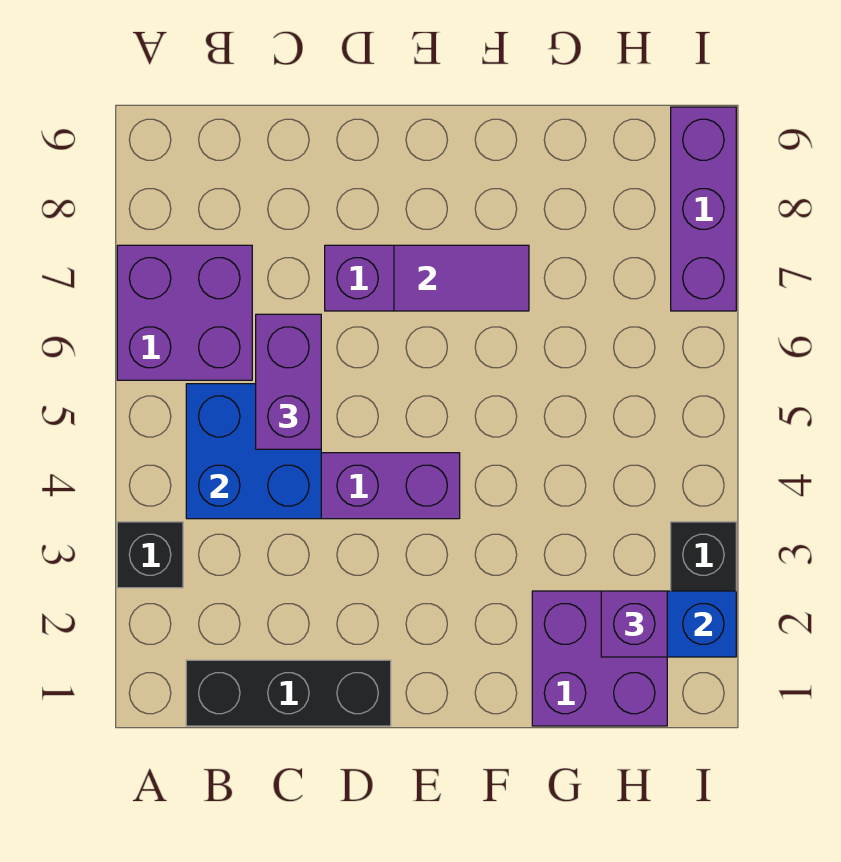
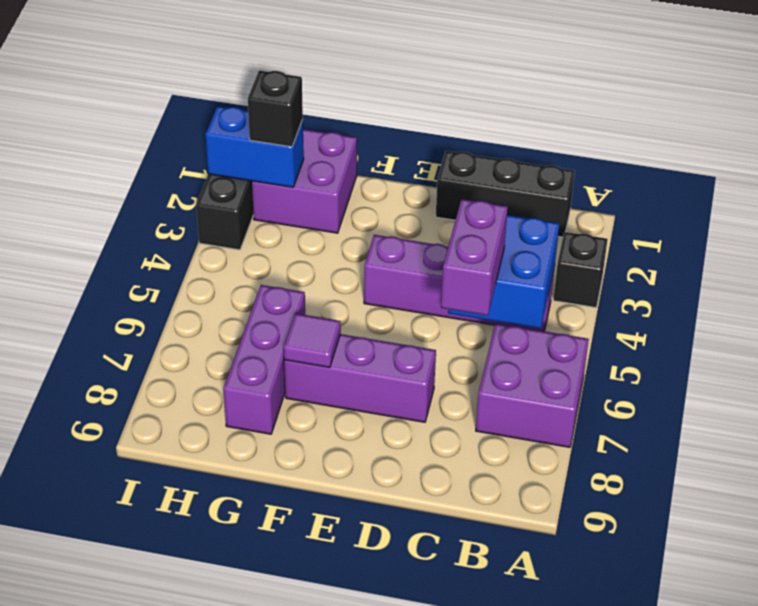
purple 1x2 tile [394,245,529,311] -> purple 1x1 tile [284,313,341,367]
purple 1x1 brick [601,591,667,657] -> black 1x1 brick [248,71,303,147]
purple 1x3 brick [671,107,736,311] -> purple 1x3 brick moved to [223,285,305,434]

